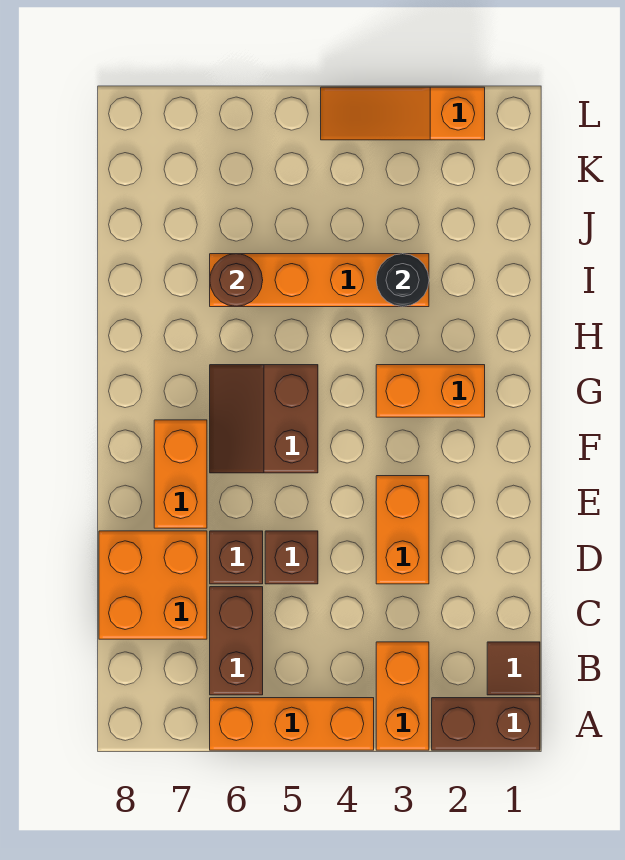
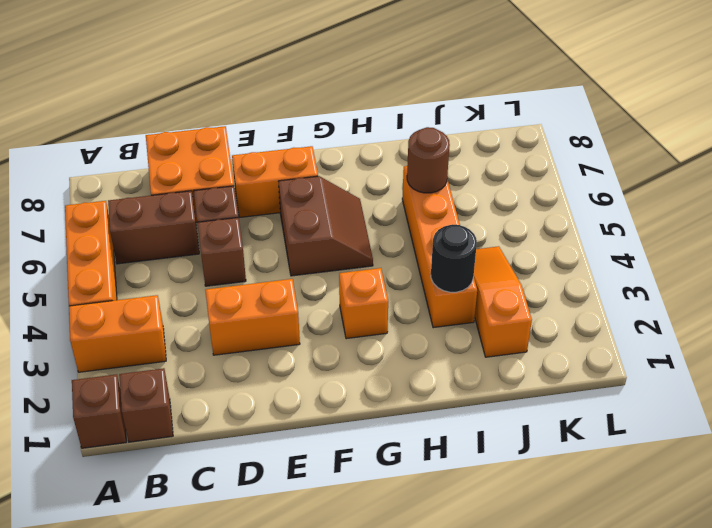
brown 1x2 brick [432,698,540,750] -> brown 1x1 brick [72,374,126,448]
brown 1x1 tile [487,642,540,695] -> brown 1x1 brick [119,368,173,442]
brown 2x2 slope [210,365,318,473] -> brown 2x2 slope turned to [278,176,373,276]
orange 1x2 brick [376,365,485,417] -> orange 1x1 brick [339,268,388,339]
orange 1x3 slope [321,87,485,140] -> orange 1x3 slope moved to [474,246,532,357]

